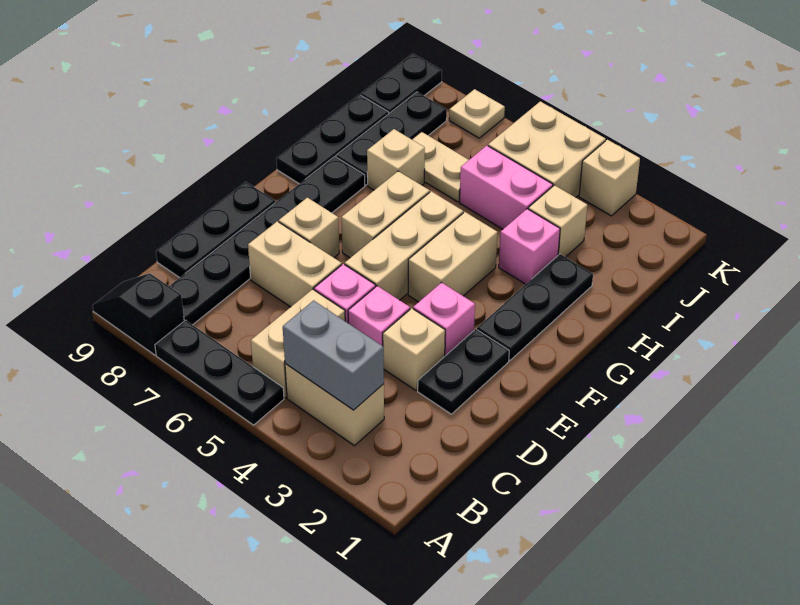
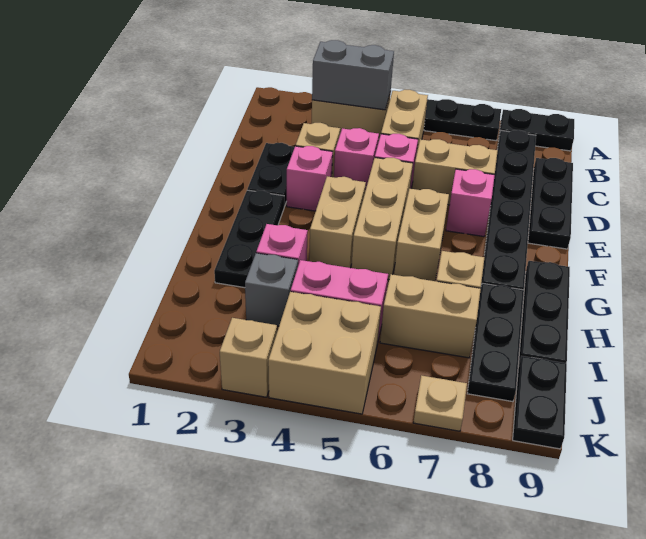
black 1x2 slope [93,273,184,355] -> black 1x2 plate [499,109,574,151]
tan 1x1 brick [279,198,339,258] -> pink 1x1 brick [446,169,495,236]
tan 1x1 brick [528,185,587,257] -> grey 1x1 brick [245,253,298,326]
tan 1x2 plate [412,132,468,202] -> tan 1x2 brick [380,274,481,358]

